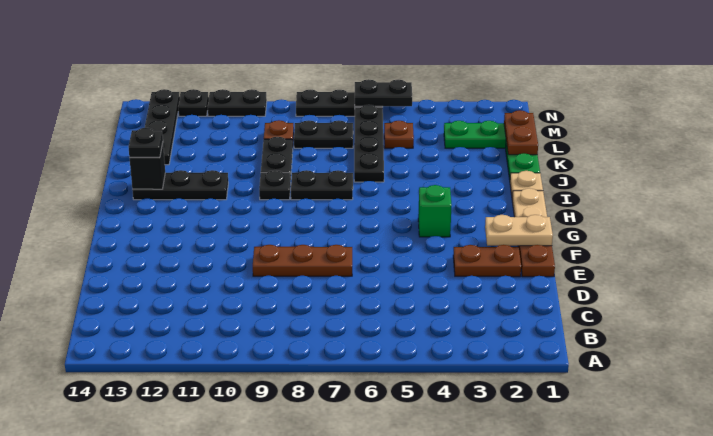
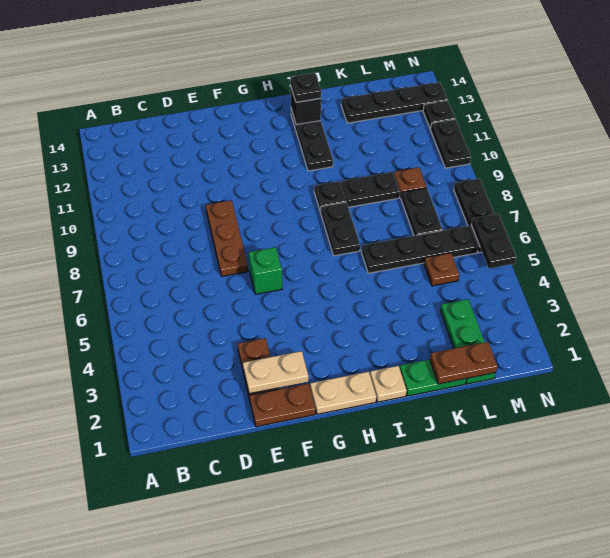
tan 1x2 plate [485,215,553,246] -> tan 1x2 plate turned to [243,351,309,394]
green 1x1 brick [418,185,452,237] -> green 1x1 brick moved to [249,247,282,294]

